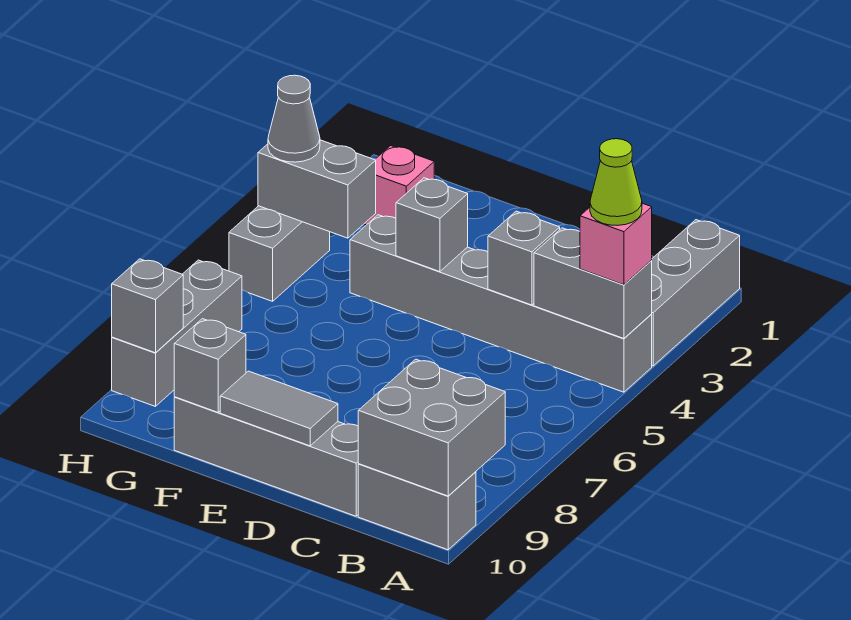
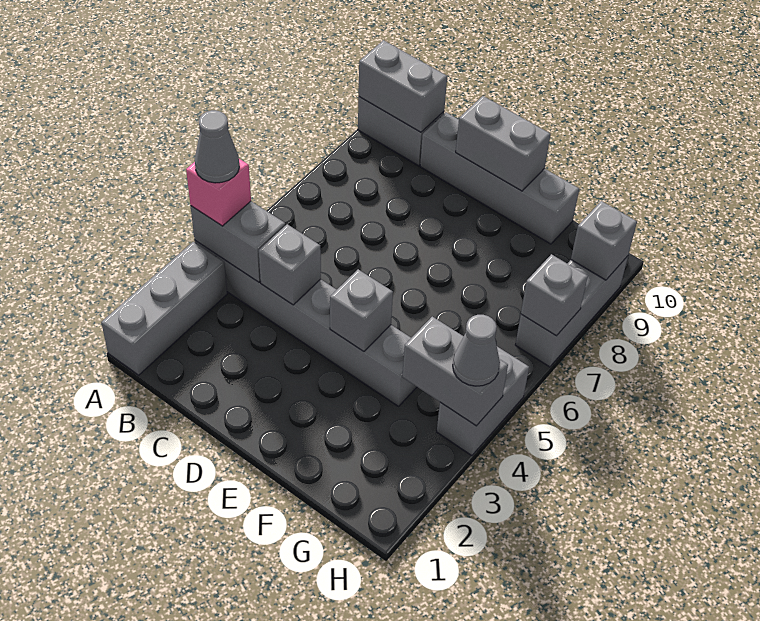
lime 1x1 cone [590,139,642,226] -> grey 1x1 cone [195,110,239,183]
grey 2x2 brick [358,359,505,496] -> grey 1x2 brick [359,40,447,132]
grey 1x2 tile [220,371,338,446] -> grey 1x2 brick [456,96,551,191]
grey 1x1 brick [174,319,246,412] -> grey 1x1 brick moved to [521,254,588,336]
pink 1x1 brick [364,146,434,225] -> none

